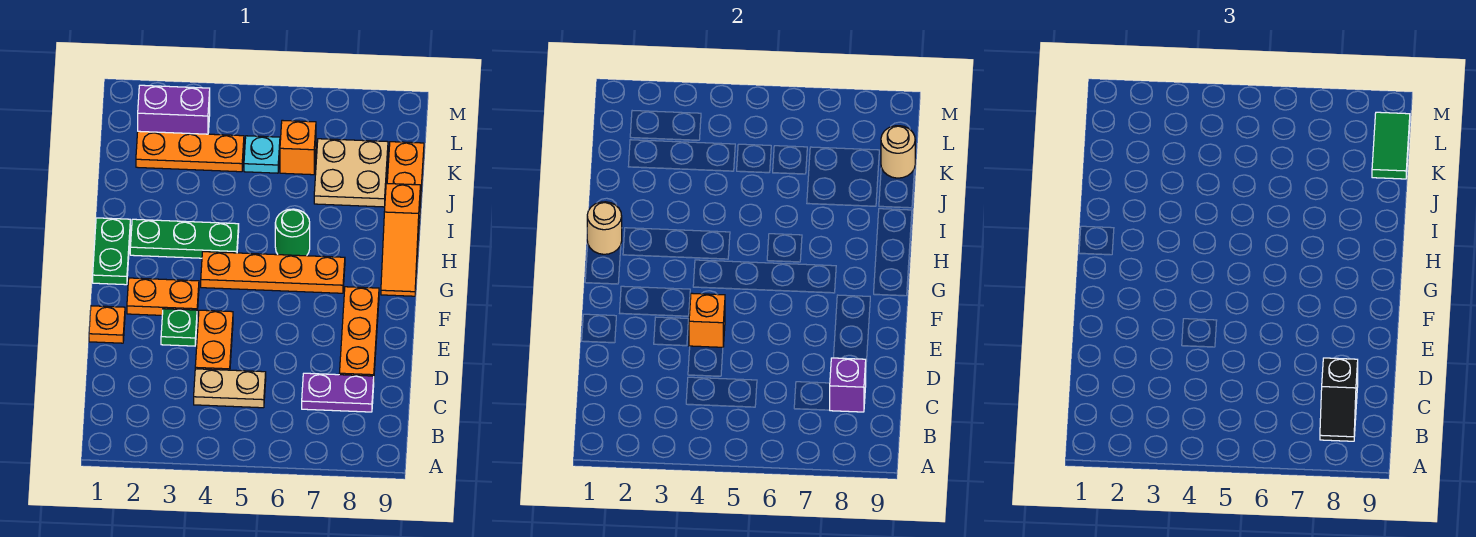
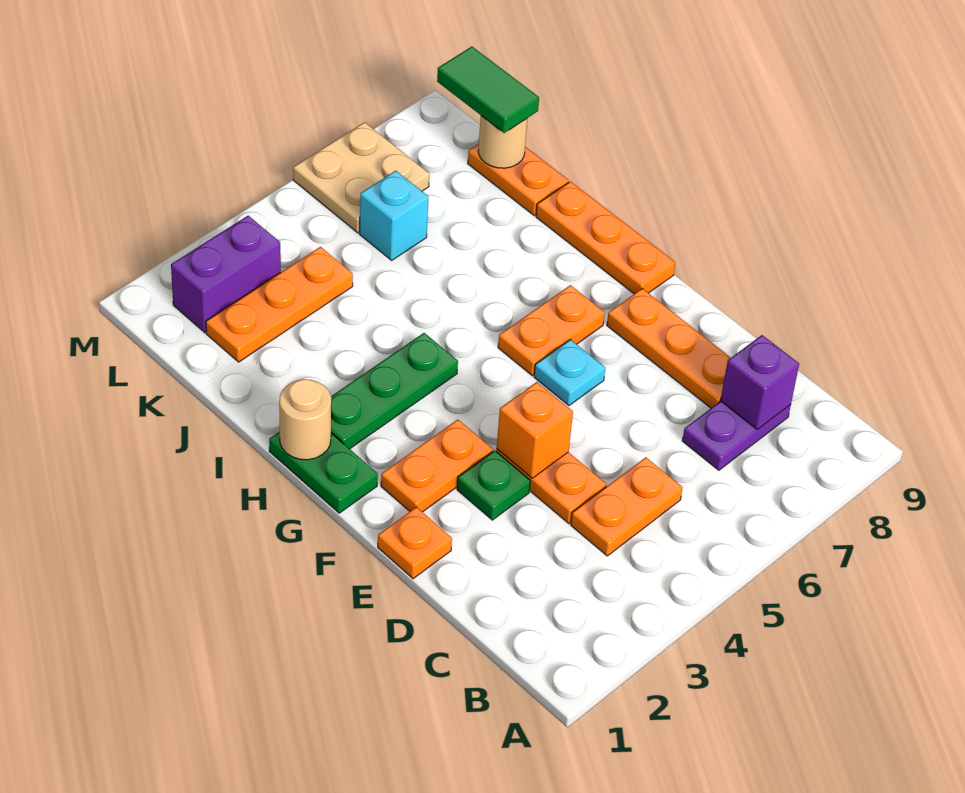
black 1x2 slope [1320,358,1358,441] -> none
tan 1x2 plate [194,369,266,408] -> orange 1x2 plate [571,457,683,556]
orange 1x4 plate [201,252,345,293] -> orange 1x2 plate [498,285,605,376]
orange 1x3 slope [381,184,420,296] -> orange 1x3 plate [536,182,675,294]
green 1x1 round brick [275,209,310,256] -> none
tan 2x2 plate [314,139,388,207] -> tan 2x2 plate moved to [293,122,429,233]
cyan 1x1 plate [244,136,280,173] -> cyan 1x1 plate moved to [534,340,605,406]
orange 1x1 brick [280,120,316,175] -> cyan 1x1 brick [359,171,429,260]

